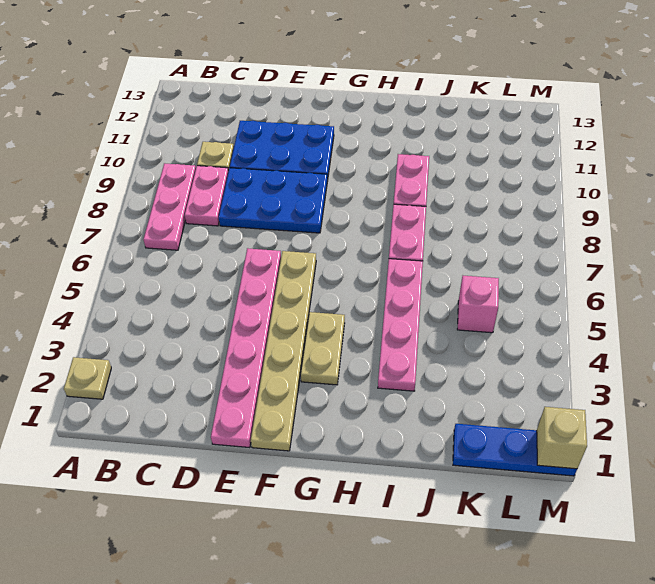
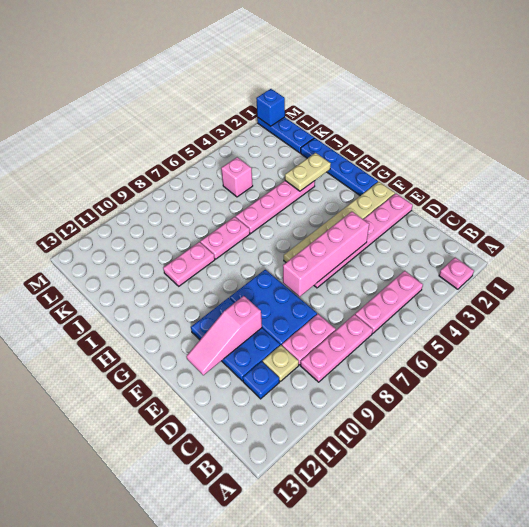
tan 1x1 plate [64,357,111,399] -> pink 1x1 plate [439,257,474,289]
none -> pink 1x3 plate [355,271,423,334]
none -> blue 1x1 plate [243,361,279,399]
none -> pink 1x4 brick [283,212,369,296]
none -> pink 1x3 slope [186,296,262,375]
none -> blue 1x4 plate [301,138,378,196]
tan 1x2 plate [301,312,345,385] -> tan 1x2 plate moved to [285,153,331,191]
tan 1x1 brick [537,407,587,469] -> blue 1x1 brick [256,89,285,126]

